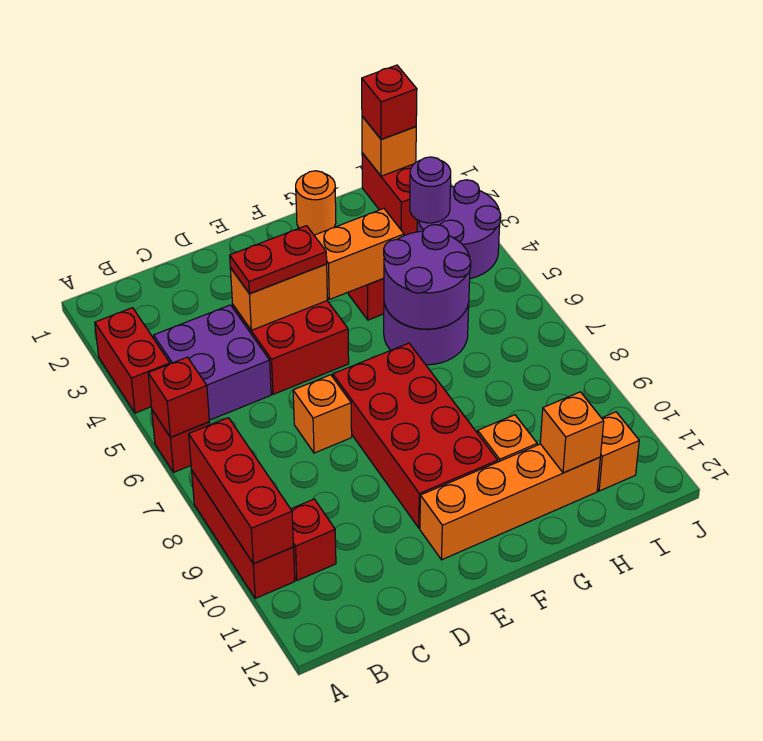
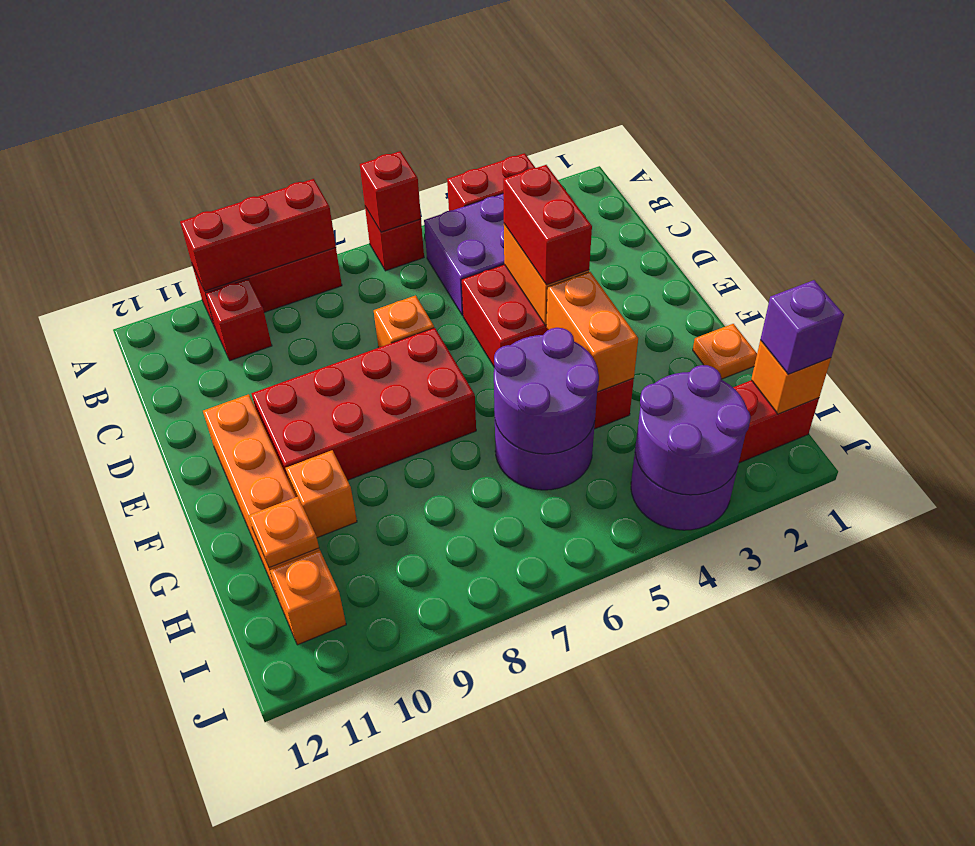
red 1x2 plate [230,226,327,294] -> red 1x2 brick [503,165,592,285]
orange 1x1 round brick [296,171,336,235] -> orange 1x1 plate [693,324,757,379]
orange 1x1 brick [540,392,604,473] -> orange 1x1 plate [249,497,319,568]
red 1x1 brick [362,65,417,139] -> purple 1x1 brick [760,280,844,374]
purple 1x1 round brick [410,157,451,223] -> purple 2x2 round brick [635,365,751,495]

